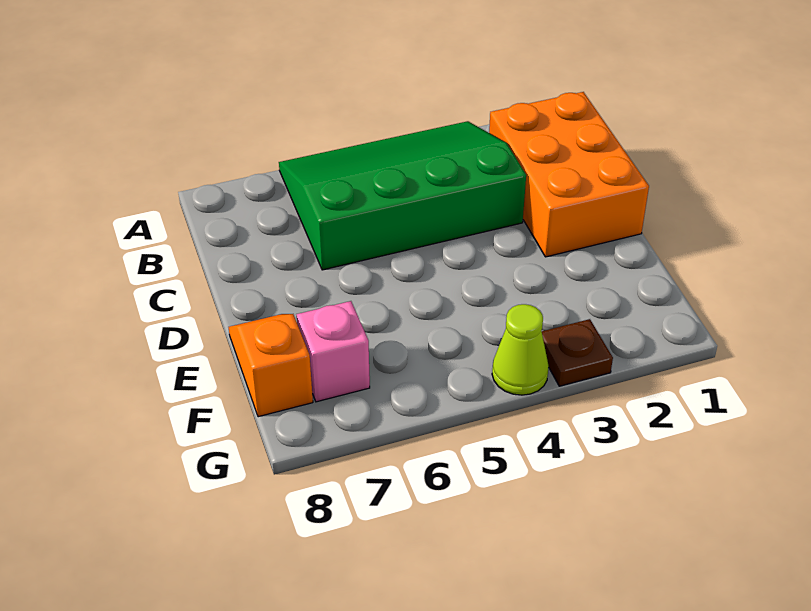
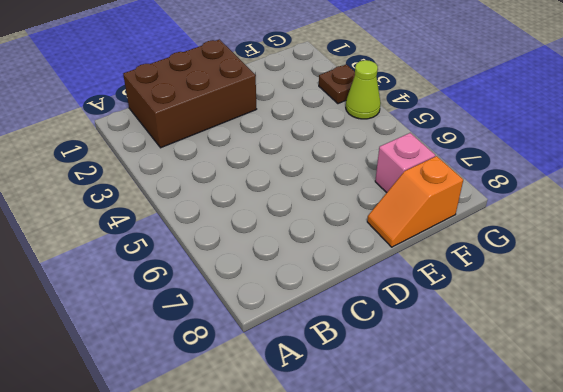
green 3x4 slope [279,121,526,270] -> none
orange 2x3 brick [489,92,649,257] -> brown 2x3 brick [123,39,256,148]

